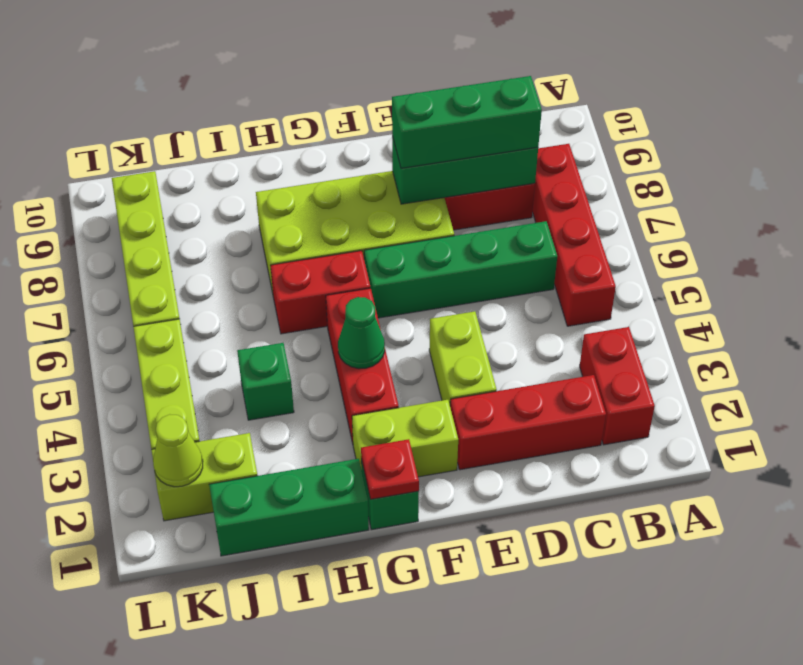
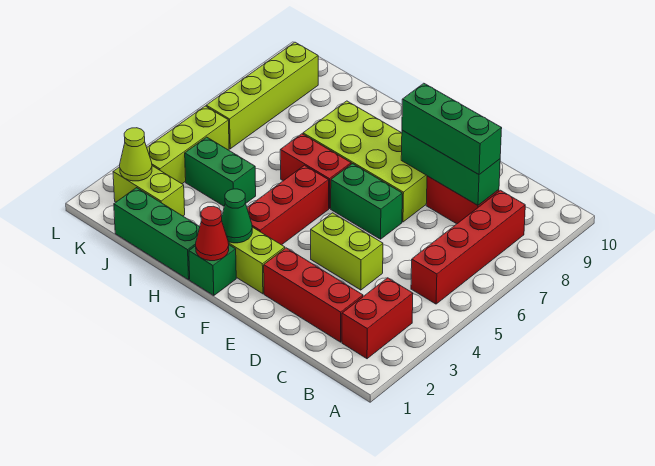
green 1x4 brick [364,221,557,318] -> green 1x2 brick [331,164,402,239]
lime 1x2 brick [429,311,497,404] -> lime 1x2 brick turned to [311,213,383,290]
red 1x1 plate [361,439,419,499] -> red 1x1 cone [196,206,229,261]
green 1x1 cone [338,297,385,369] -> green 1x1 cone moved to [222,189,252,243]
green 1x1 brick [237,343,294,420] -> green 1x2 brick [185,137,256,206]

